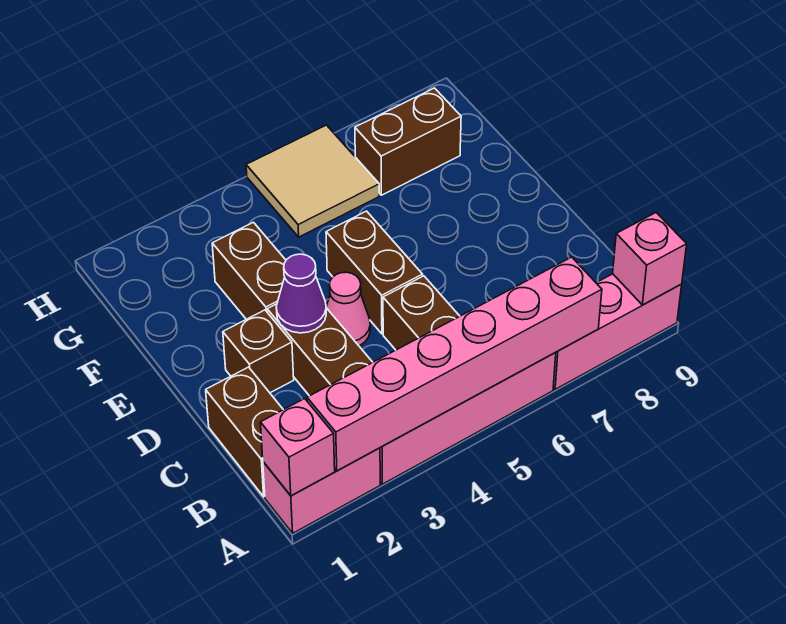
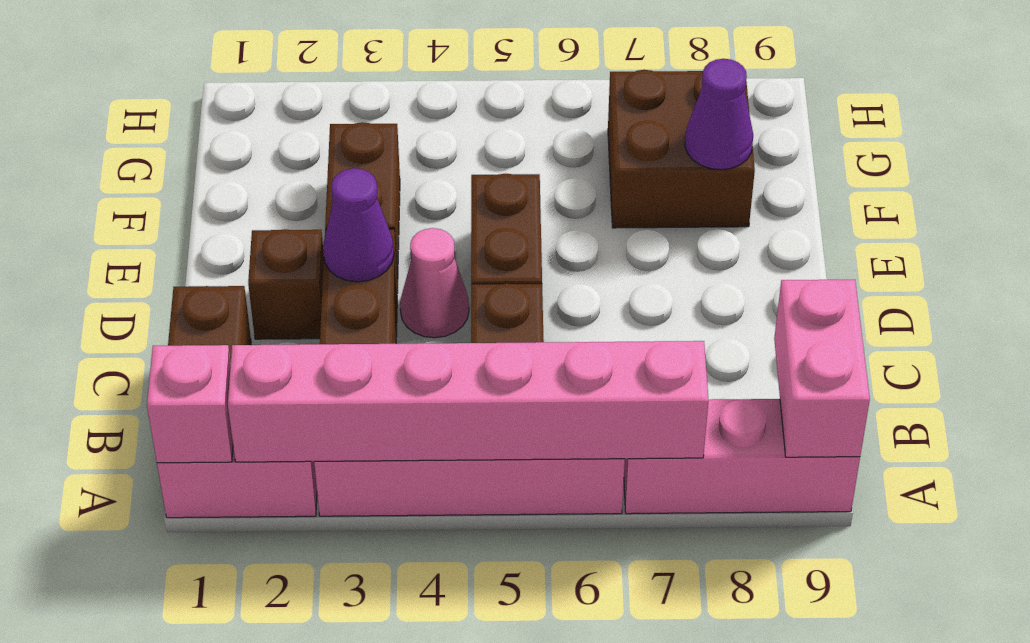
pink 1x1 brick [613,213,687,305] -> pink 1x2 brick [774,280,870,457]
none -> purple 1x1 cone [685,59,753,170]
tan 2x2 tile [246,125,379,237] -> none
brown 1x2 brick [355,88,461,195] -> brown 2x2 brick [608,70,755,228]

